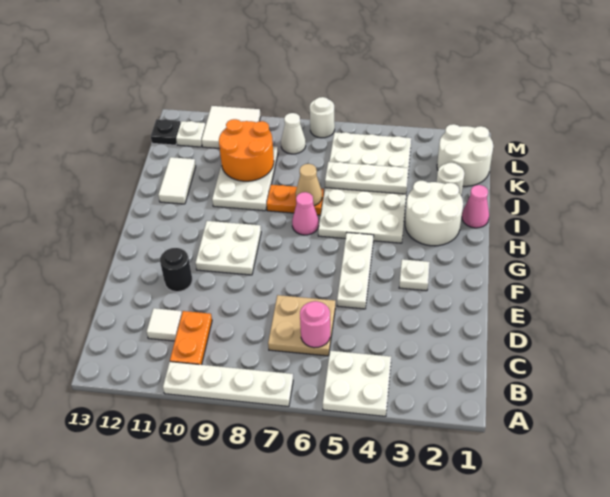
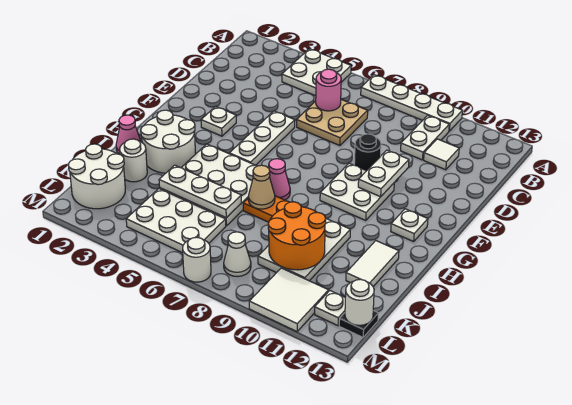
orange 1x2 plate [170,311,212,365] -> white 1x2 plate [401,115,449,160]
none -> white 1x2 plate [358,150,409,197]
black 1x1 round brick [160,248,192,292] -> black 1x1 round brick moved to [354,134,381,171]
none -> white 1x1 plate [391,209,428,242]
none -> white 1x1 round brick [345,279,374,325]

